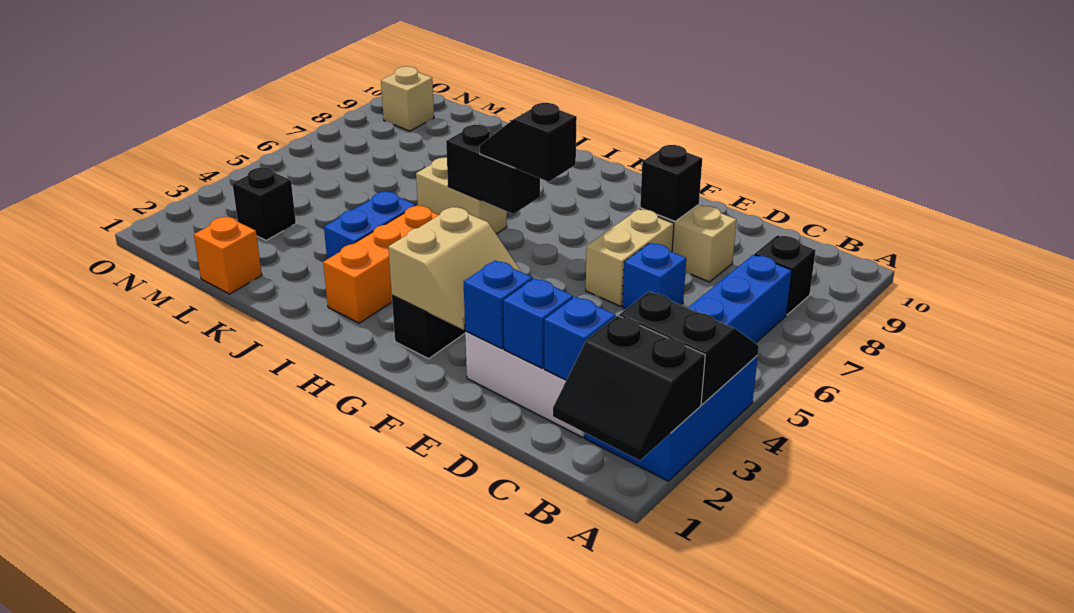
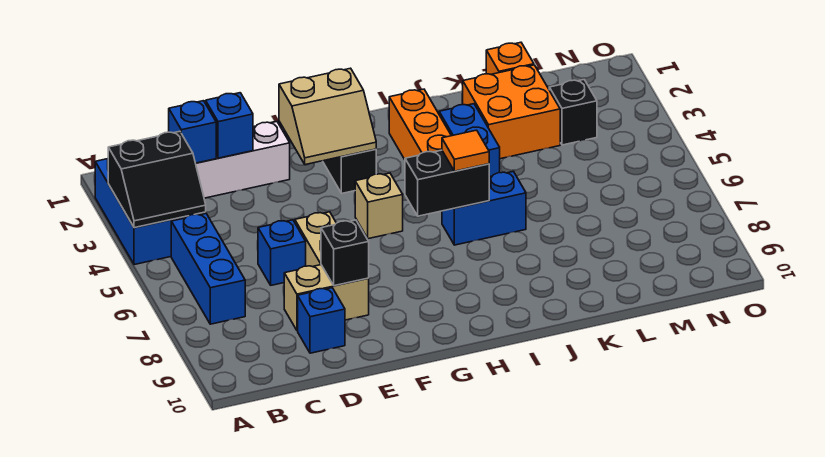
black 2x2 slope [553,316,705,461] -> none
black 1x1 brick [754,235,816,315] -> none
blue 1x1 brick [464,260,533,349] -> blue 1x1 brick moved to [298,288,345,353]
tan 2x2 slope [388,207,521,330] -> tan 2x2 slope turned to [279,68,376,165]
black 1x2 slope [480,103,577,182] -> none
tan 1x2 brick [416,157,507,234] -> blue 1x2 brick [442,171,526,245]
none -> orange 1x1 tile [442,130,489,171]
none -> orange 2x2 brick [463,65,560,159]
tan 1x1 brick [381,66,434,131] -> tan 1x1 brick moved to [355,173,403,239]

